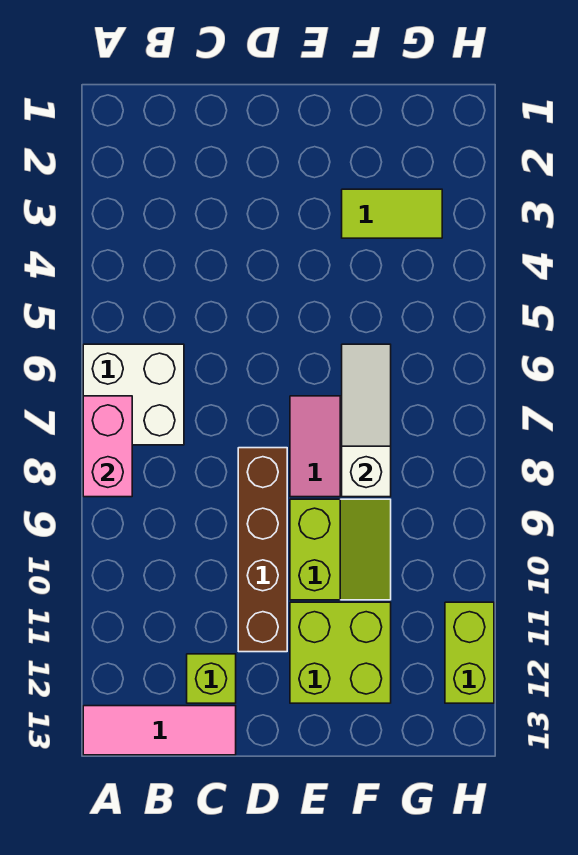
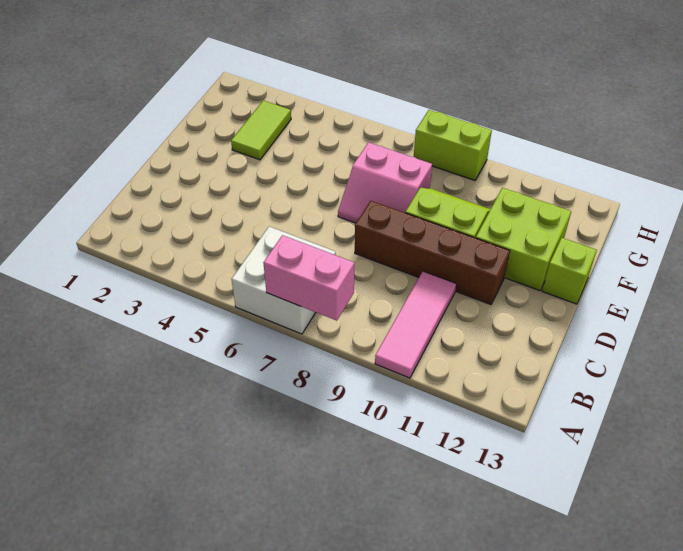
pink 1x3 tile [83,706,236,755] -> pink 1x3 tile moved to [375,271,456,378]
lime 1x1 brick [187,654,236,703] -> lime 1x1 brick moved to [542,238,597,304]
white 1x3 slope [342,344,391,497] -> none
lime 1x2 brick [445,602,494,703] -> lime 1x2 brick moved to [414,110,492,180]

